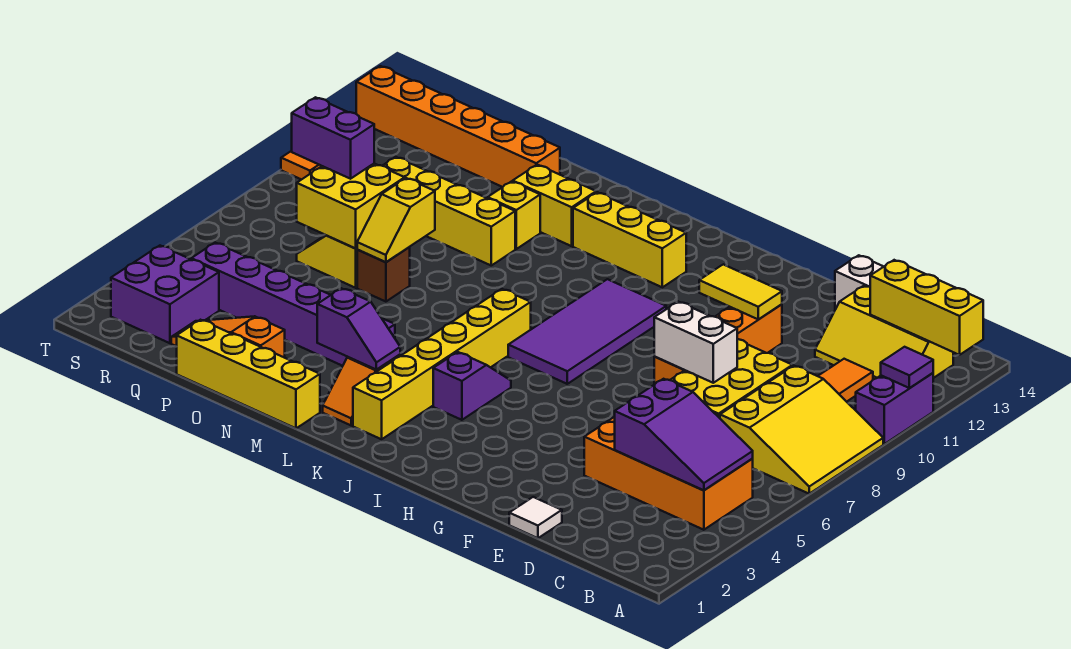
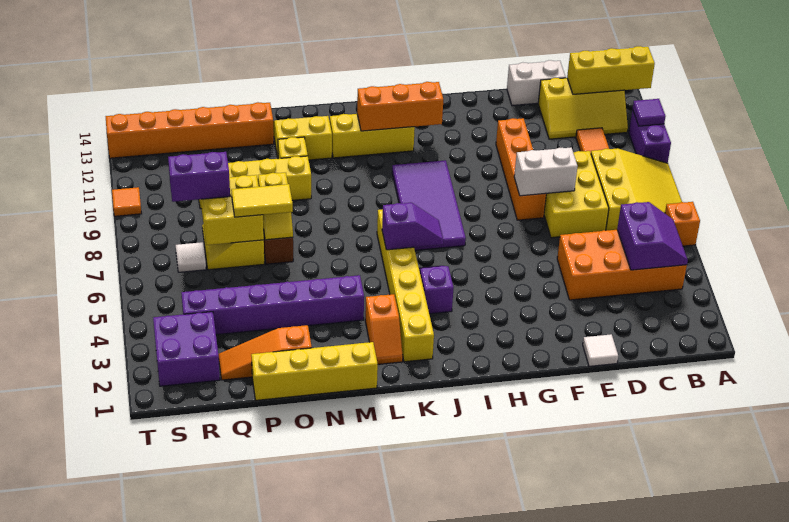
none -> orange 1x1 brick [665,202,700,246]
purple 2x3 slope [615,379,753,490] -> purple 2x2 slope [617,202,688,270]
yellow 1x2 tile [699,264,782,319] -> yellow 1x2 tile moved to [231,184,293,217]
none -> orange 1x3 brick [357,82,443,131]
purple 1x2 slope [317,288,400,370] -> purple 1x2 slope moved to [382,203,444,250]
none -> white 1x1 tile [176,242,206,272]

